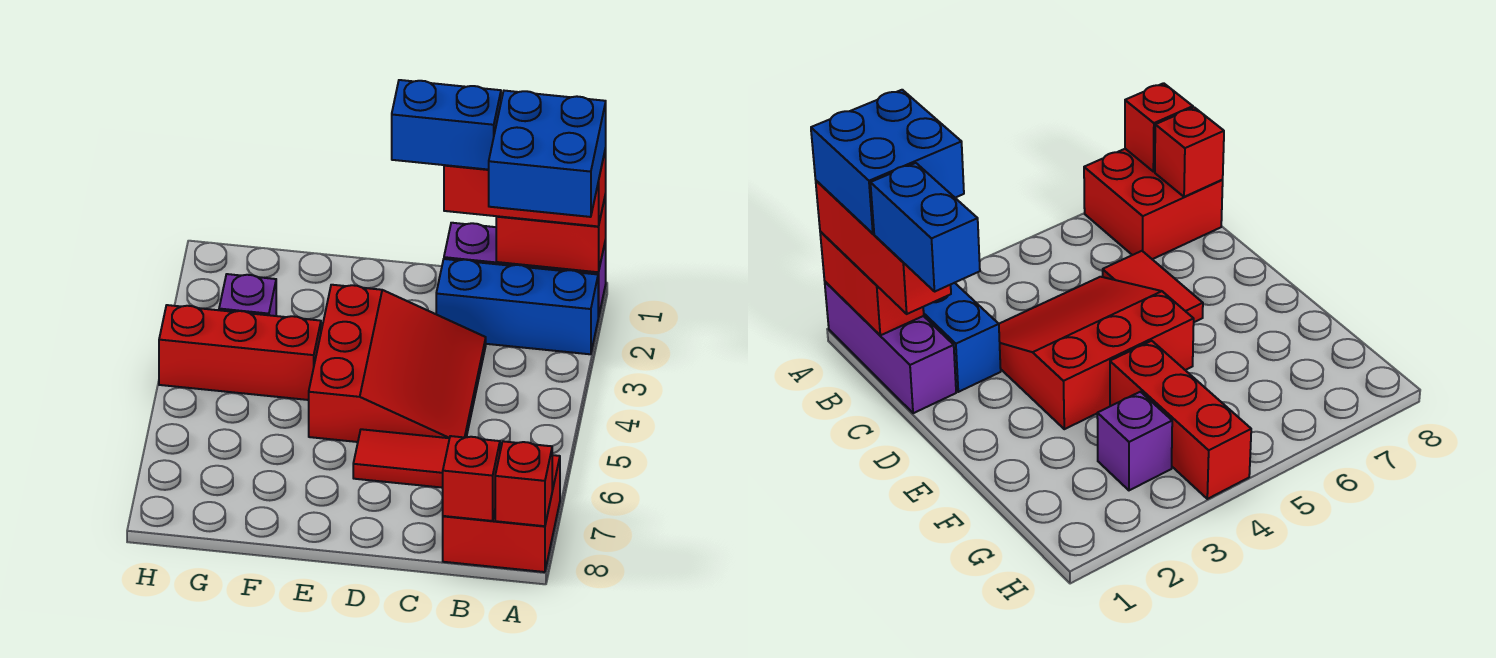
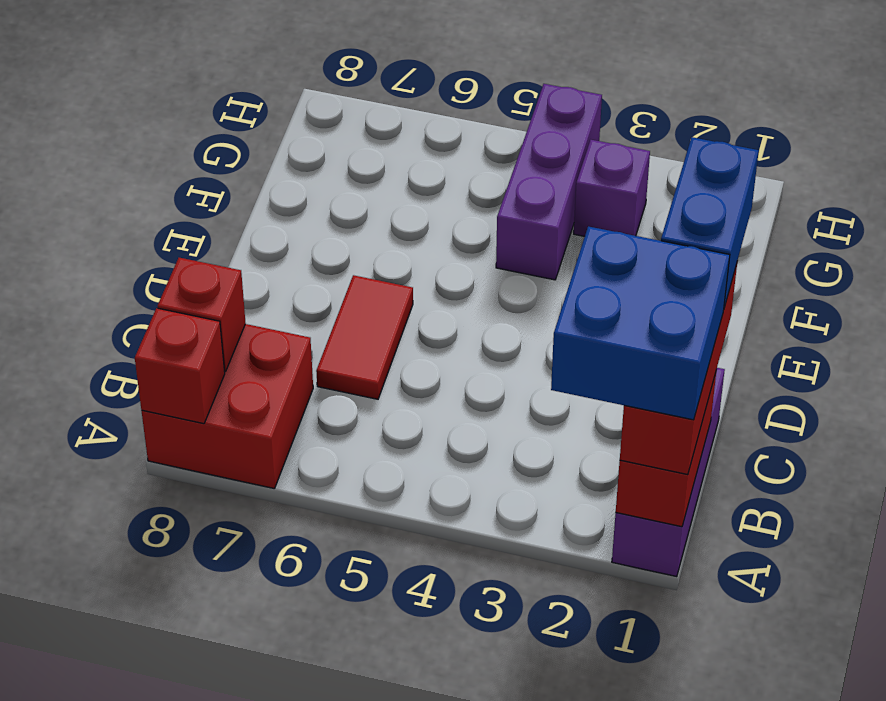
blue 1x3 brick [436,259,598,354] -> none
red 3x3 slope [309,285,486,442] -> none
red 1x3 brick [159,305,321,400] -> purple 1x3 brick [496,84,602,280]

